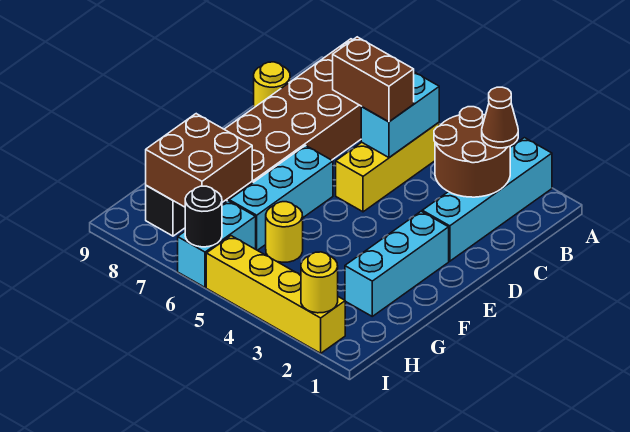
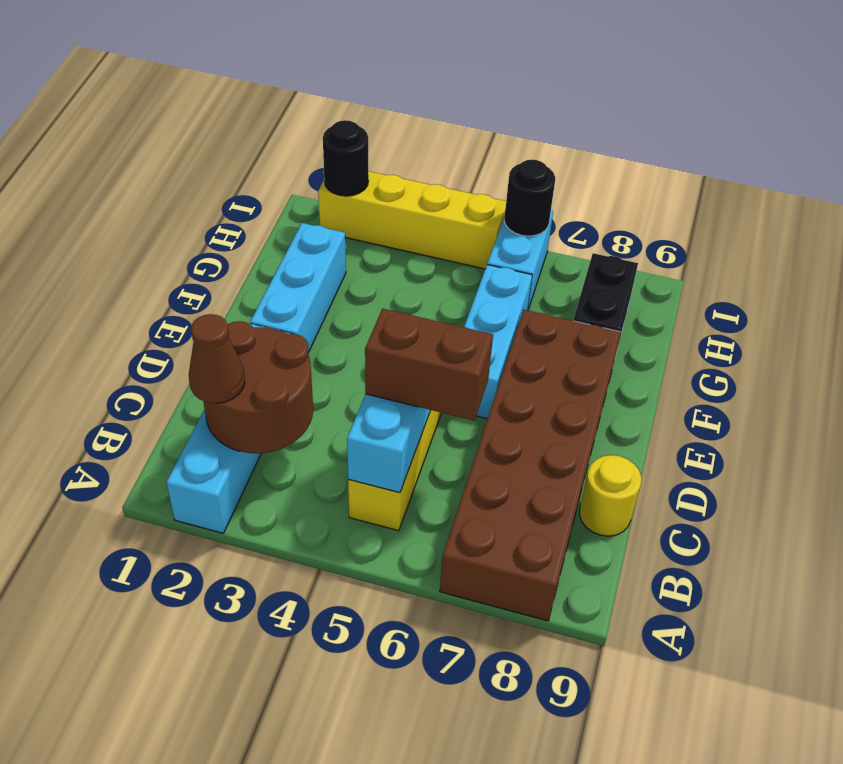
yellow 1x1 round brick [266,202,303,262] -> none
brown 2x2 brick [146,114,252,207] -> none
yellow 1x1 round brick [301,252,338,313] -> black 1x1 round brick [323,120,369,196]

